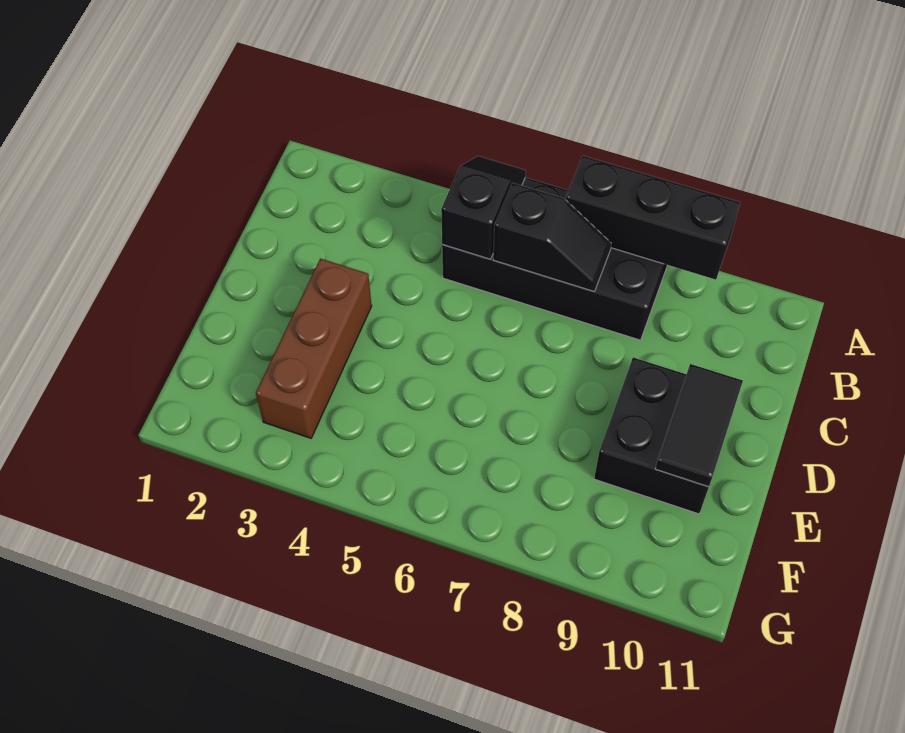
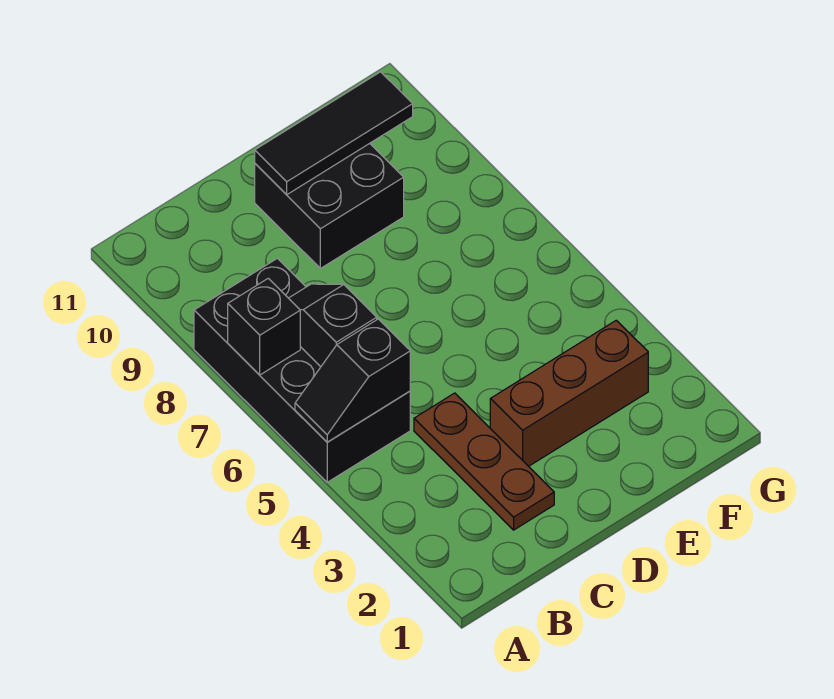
black 1x3 brick [566,156,740,280] -> black 1x1 brick [228,278,300,375]
none -> brown 1x3 plate [414,393,554,530]
black 1x2 tile [655,364,743,487] -> black 1x3 tile [255,72,413,195]

